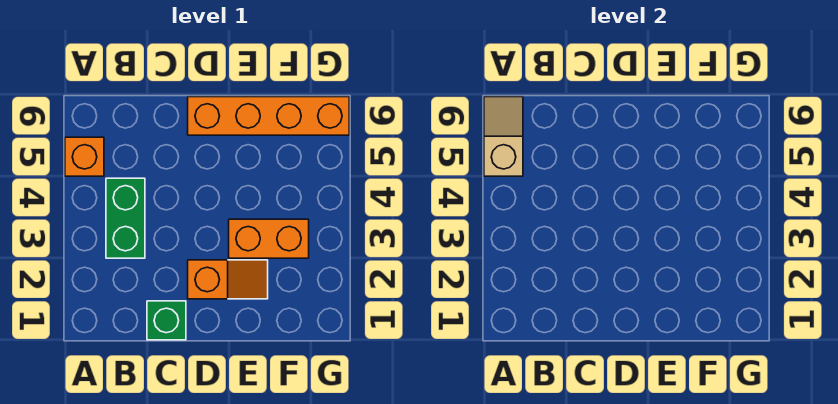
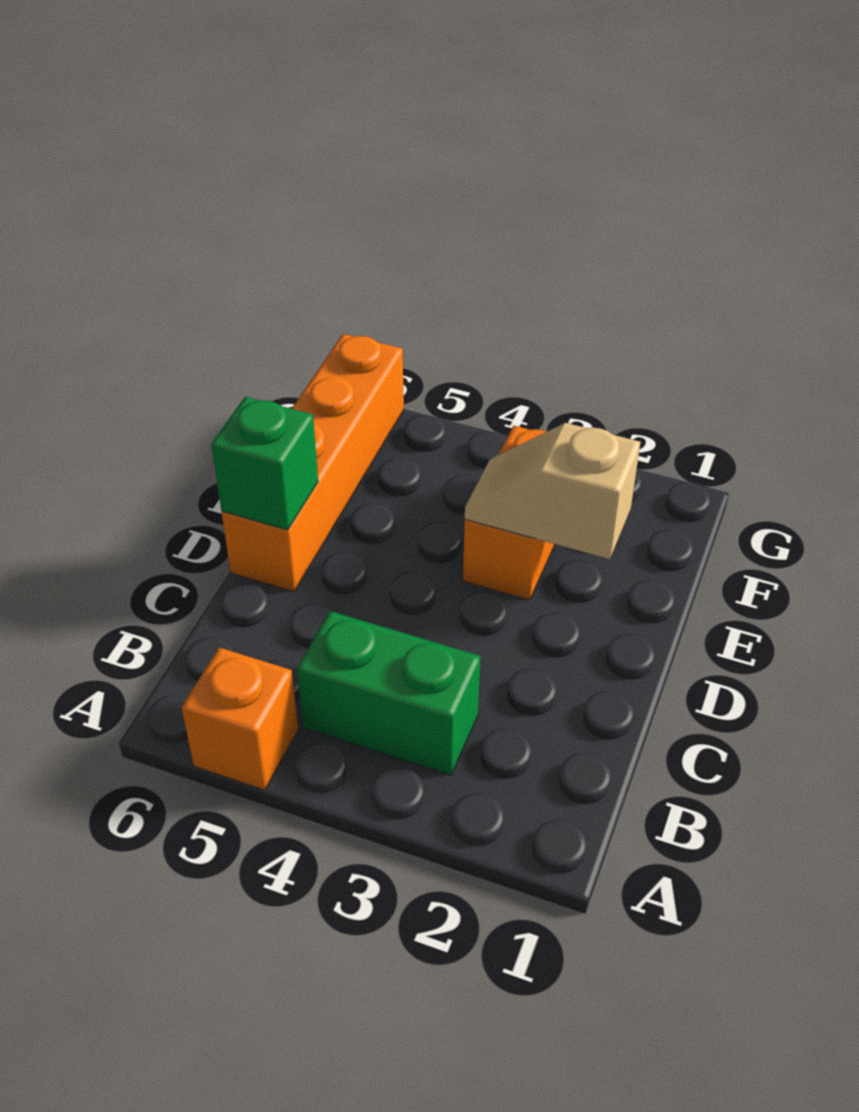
tan 1x2 slope [484,97,523,176] -> tan 1x2 slope moved to [465,423,640,559]
green 1x1 brick [147,301,186,340] -> green 1x1 brick moved to [211,397,318,530]
orange 1x2 slope [188,260,268,299] -> none

